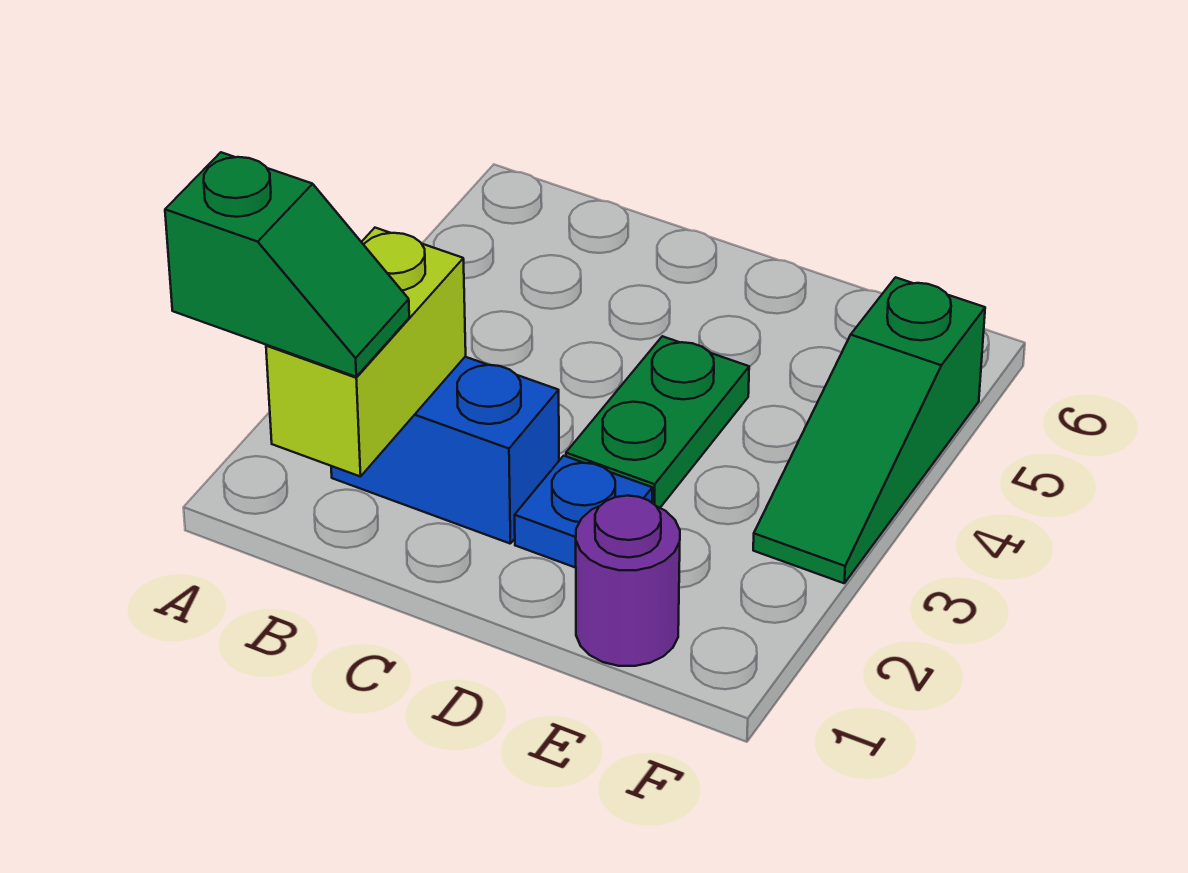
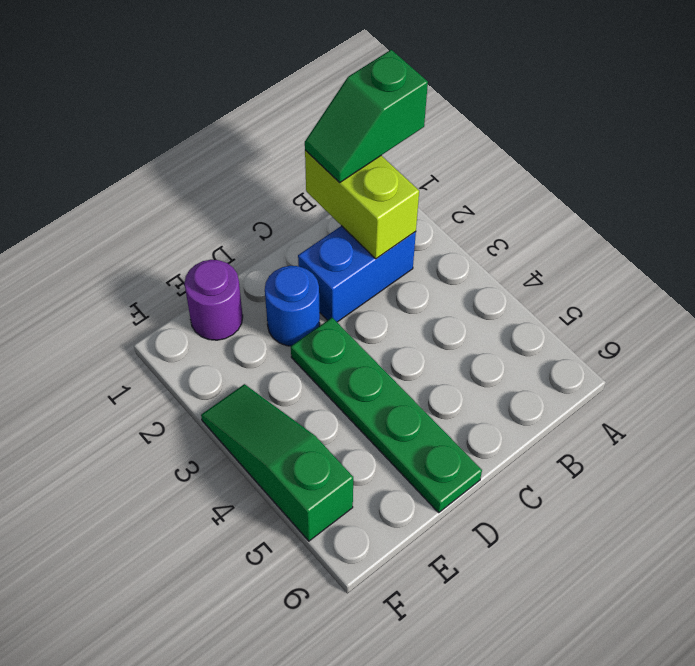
blue 1x1 plate [515,456,652,568] -> blue 1x1 round brick [265,266,320,346]
green 1x2 plate [566,336,749,508] -> green 1x4 plate [291,318,482,512]

